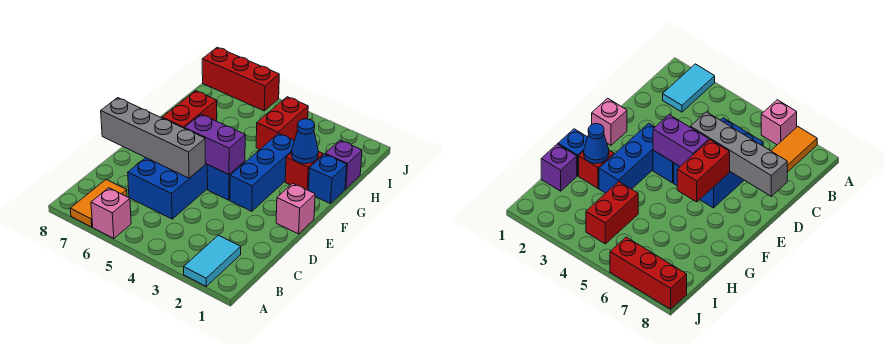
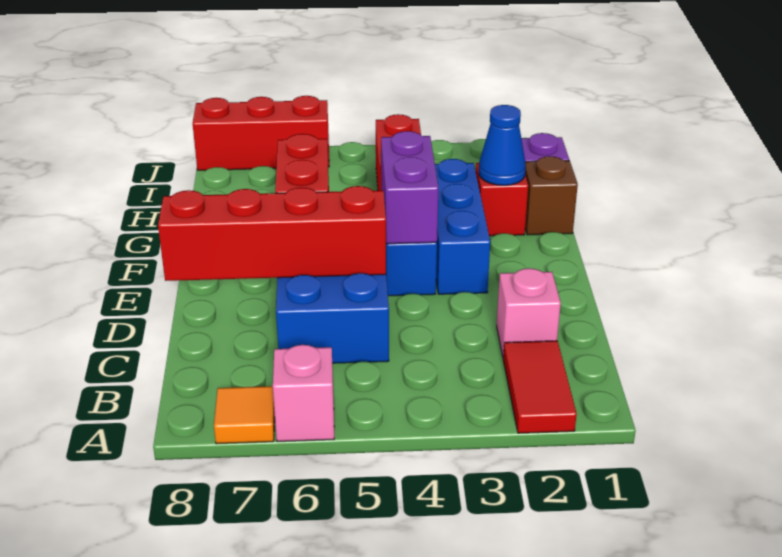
cyan 1x2 tile [184,235,241,286] -> red 1x2 tile [503,341,577,433]
orange 1x2 tile [70,179,127,227] -> orange 1x1 tile [214,386,275,444]
grey 1x4 brick [101,98,205,178] -> red 1x4 brick [158,186,386,281]
pink 1x1 brick [276,183,315,234] -> pink 1x1 brick moved to [497,268,561,356]
purple 1x2 brick [184,114,245,174] -> purple 1x2 brick turned to [381,131,438,244]
blue 1x1 brick [308,154,347,204] -> brown 1x1 brick [525,156,578,235]

